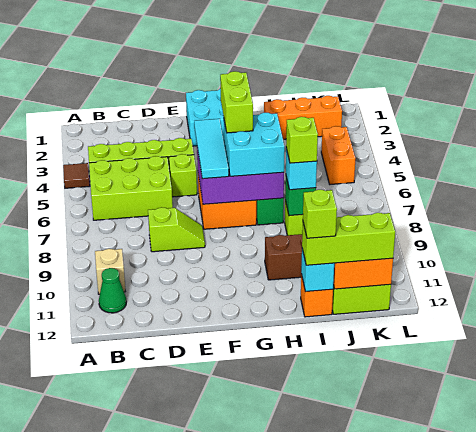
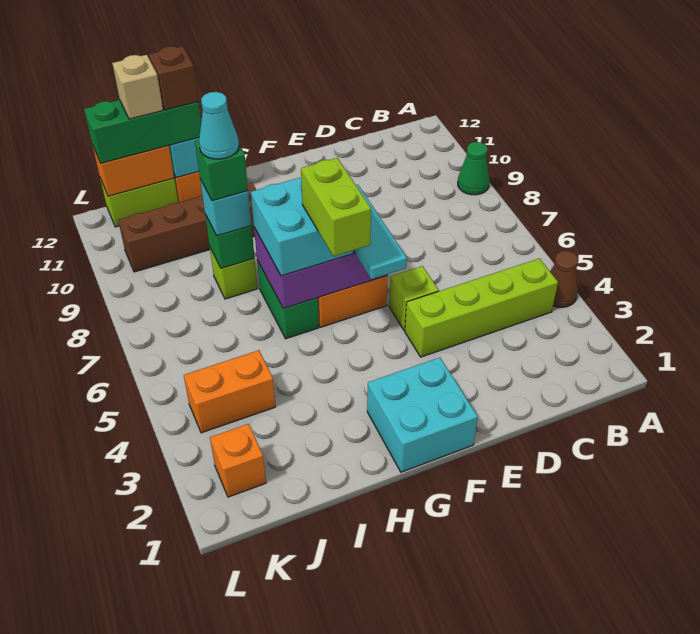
brown 1x1 tile [63,163,90,188] -> brown 1x1 cone [551,251,578,307]
lime 2x3 brick [89,156,173,220] -> none
tan 1x1 brick [95,249,126,294] -> tan 1x1 brick moved to [112,55,163,119]
green 1x1 cone [99,268,126,313] -> green 1x1 cone moved to [458,142,489,195]
lime 1x2 slope [148,207,205,252] -> none
orange 1x3 brick [264,96,342,139] -> orange 1x1 brick [210,424,266,497]
lime 1x1 brick [286,117,318,163] -> green 1x1 brick [195,140,248,201]
none -> cyan 1x1 cone [199,92,239,159]
lime 1x3 brick [302,213,395,265] -> green 1x3 brick [84,100,201,163]
lime 1x1 brick [303,190,337,238] -> brown 1x1 brick [149,46,198,110]
orange 1x2 brick [321,126,356,184] -> orange 1x2 brick turned to [184,350,275,433]

